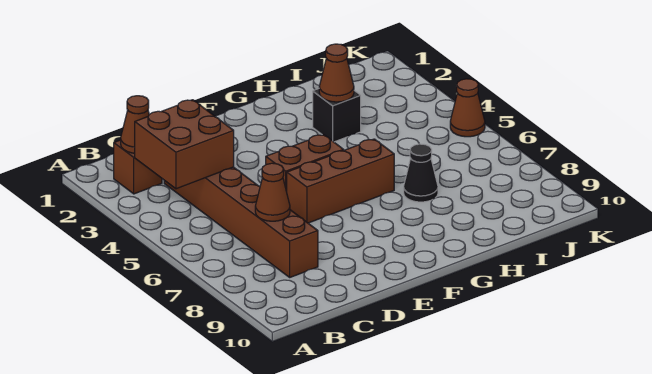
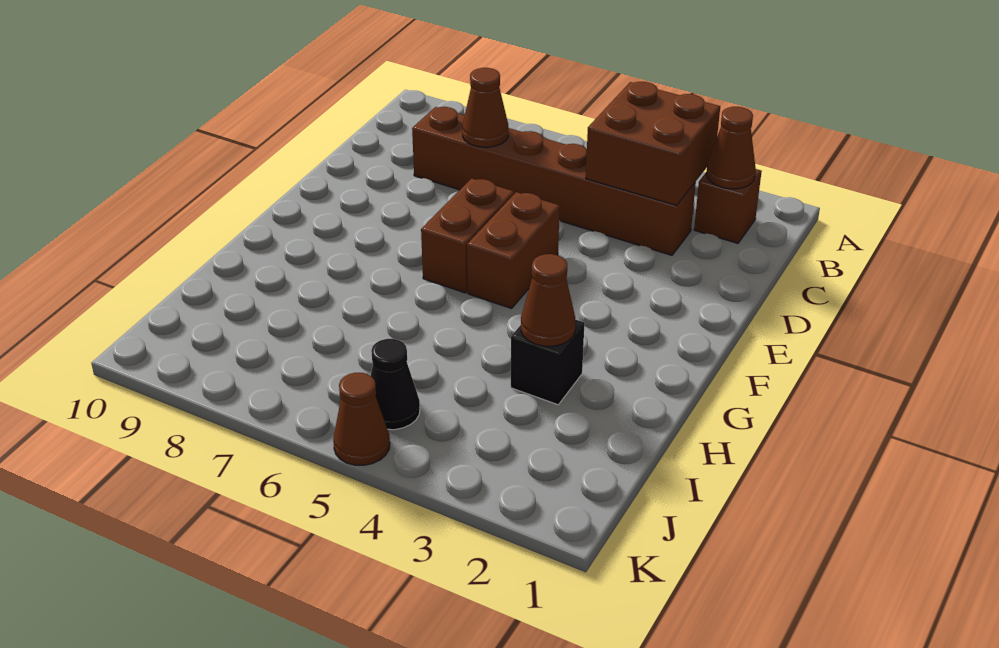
brown 1x3 brick [287,139,394,223] -> brown 1x2 brick [421,178,514,293]
black 1x1 cone [404,144,438,202] -> black 1x1 cone moved to [371,339,420,430]

